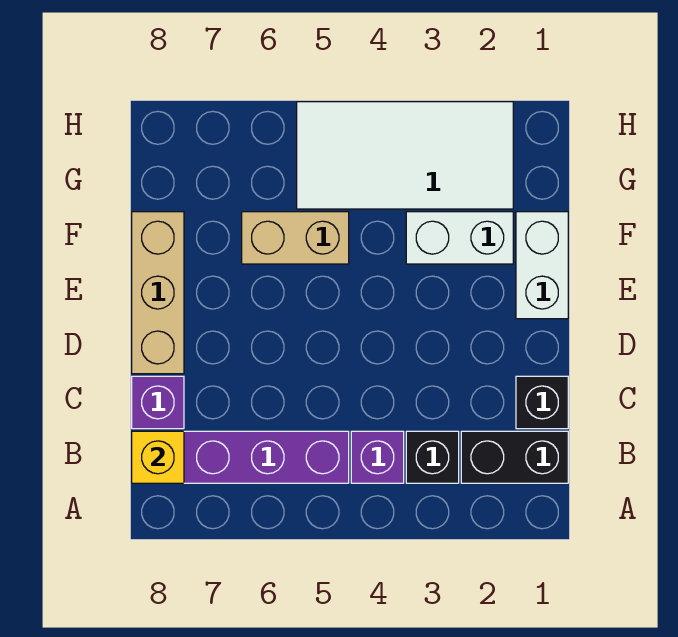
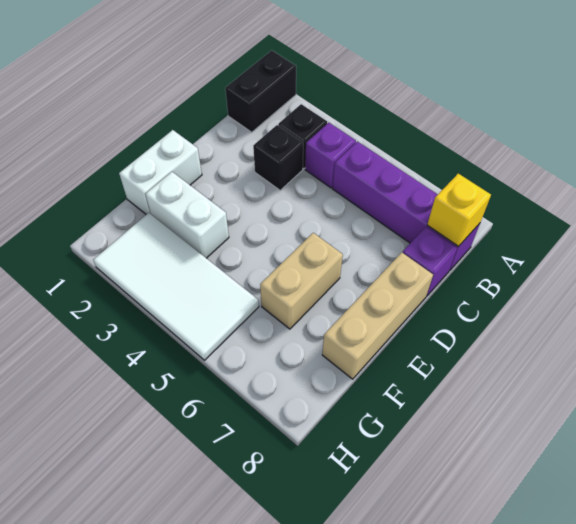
black 1x2 brick [461,431,568,483] -> black 1x2 brick turned to [225,50,296,132]
black 1x1 brick [516,376,568,429] -> black 1x1 brick moved to [253,125,303,190]
tan 1x2 brick [242,212,349,264] -> tan 1x2 brick turned to [260,233,343,329]

